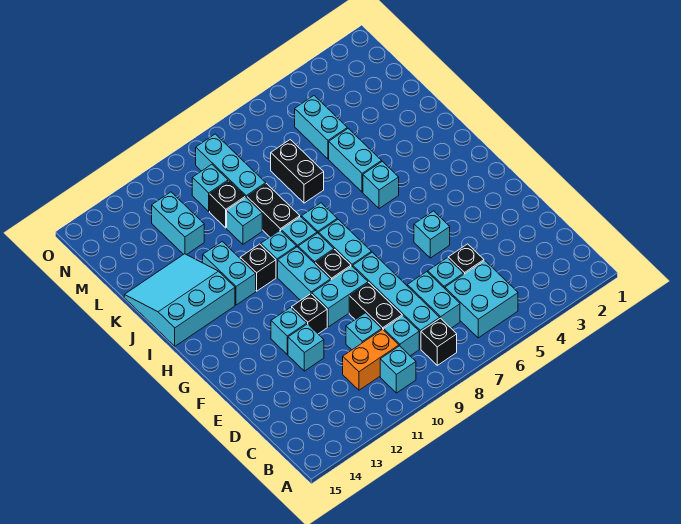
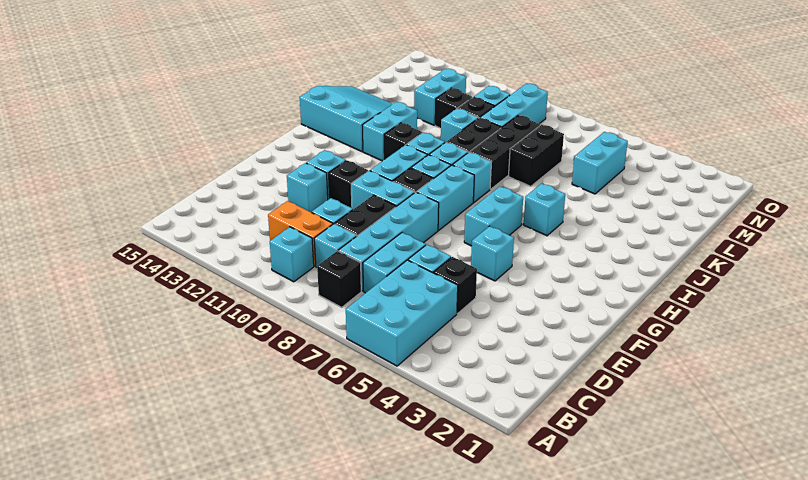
cyan 2x2 brick [445,261,518,338] -> cyan 2x3 brick [346,260,458,366]
cyan 1x2 brick [329,129,382,192] -> cyan 1x2 brick moved to [464,186,523,246]
none -> black 1x3 brick [470,115,540,189]
none -> black 1x1 brick [435,88,472,128]

